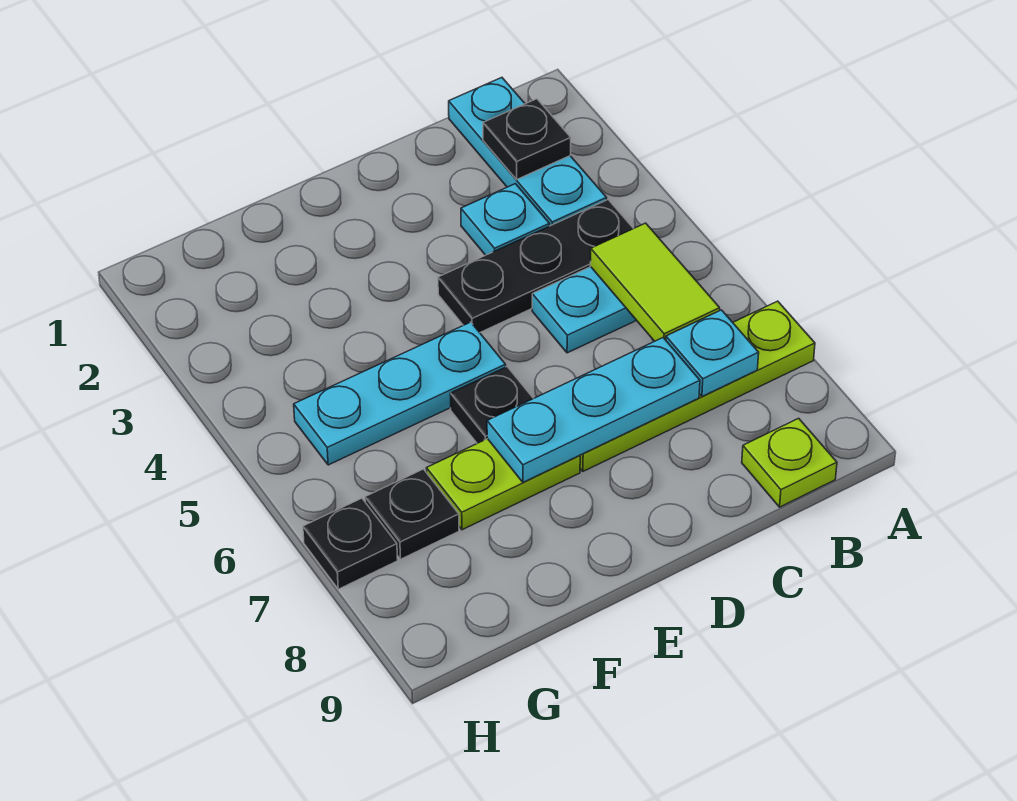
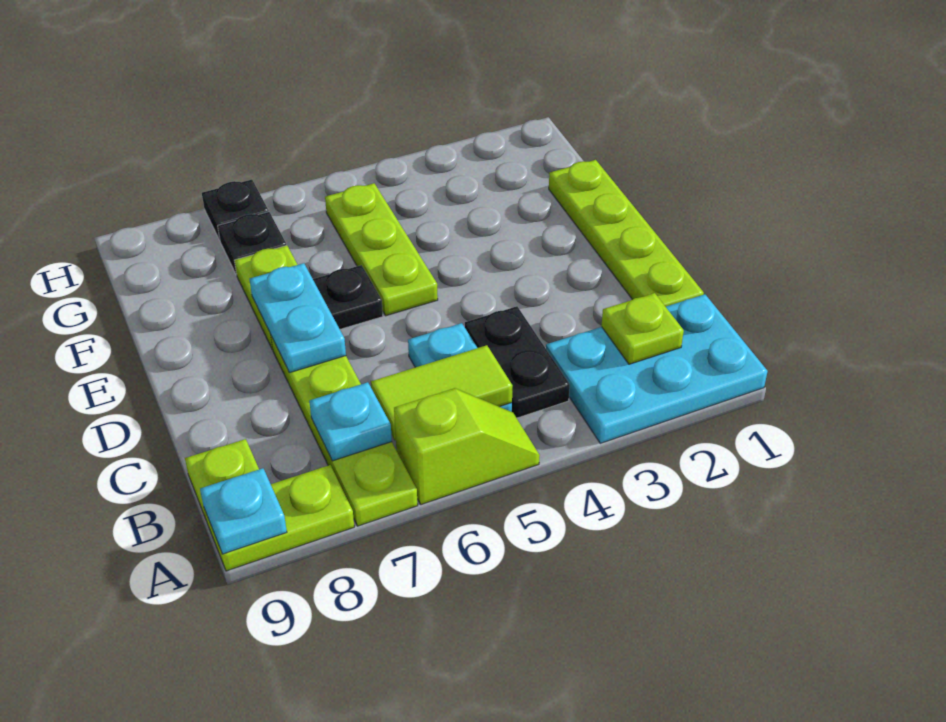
none -> lime 1x2 slope [394,388,540,505]
none -> lime 1x2 plate [204,465,354,571]
cyan 1x3 plate [449,78,607,226] -> cyan 2x3 plate [546,294,768,443]
black 1x1 plate [483,99,571,179] -> lime 1x1 plate [601,293,684,364]
black 1x3 plate [438,200,634,333] -> black 1x2 plate [465,306,570,418]
none -> lime 1x4 plate [549,160,704,307]
cyan 1x1 plate [461,184,549,255] -> cyan 1x1 plate moved to [200,468,287,554]
cyan 1x3 plate [487,338,700,482] -> cyan 1x2 plate [250,263,346,373]
cyan 1x3 plate [294,322,506,465] -> lime 1x3 plate [325,183,438,316]

